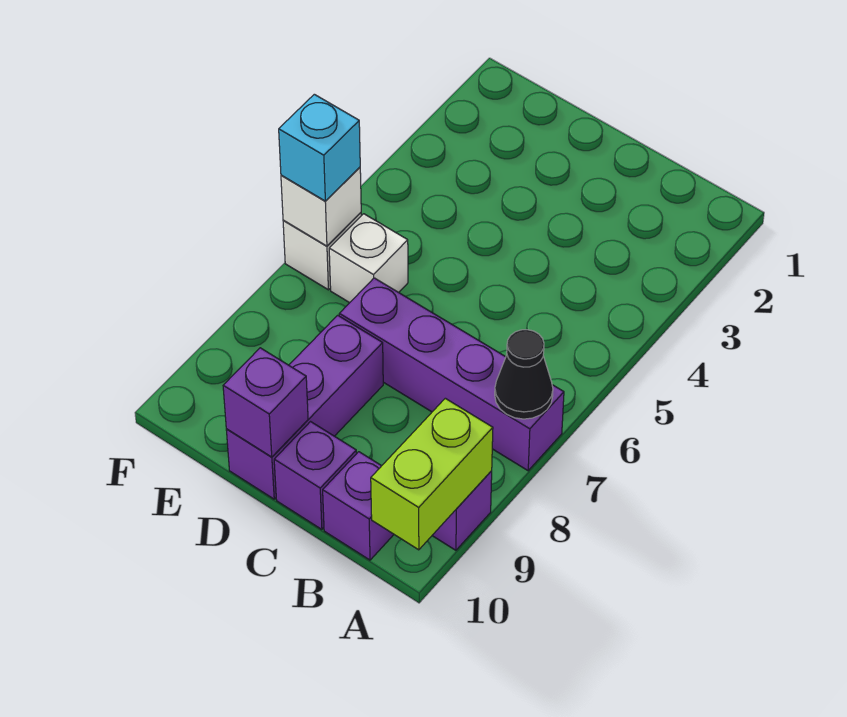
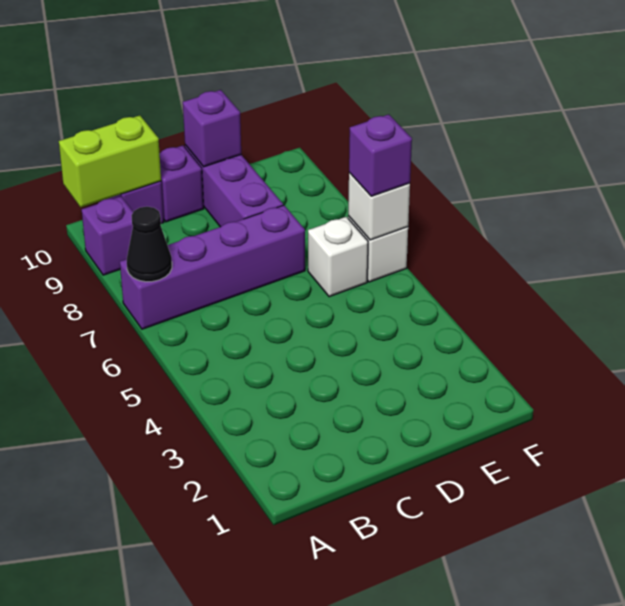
lime 1x2 brick [371,398,493,550] -> lime 1x2 brick turned to [59,115,161,207]
cyan 1x1 brick [279,94,360,201] -> purple 1x1 brick [349,114,412,196]

